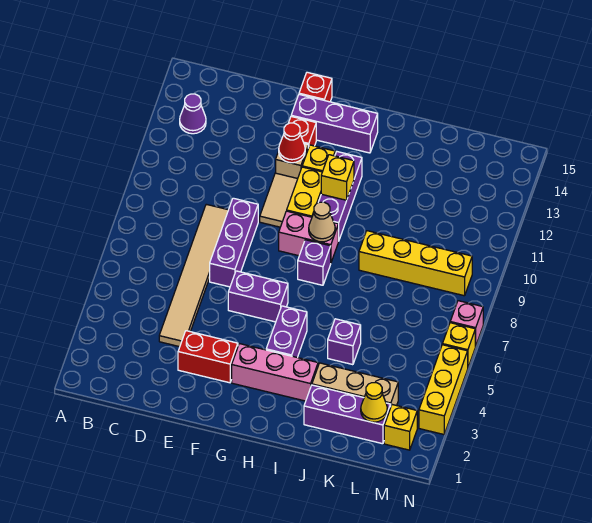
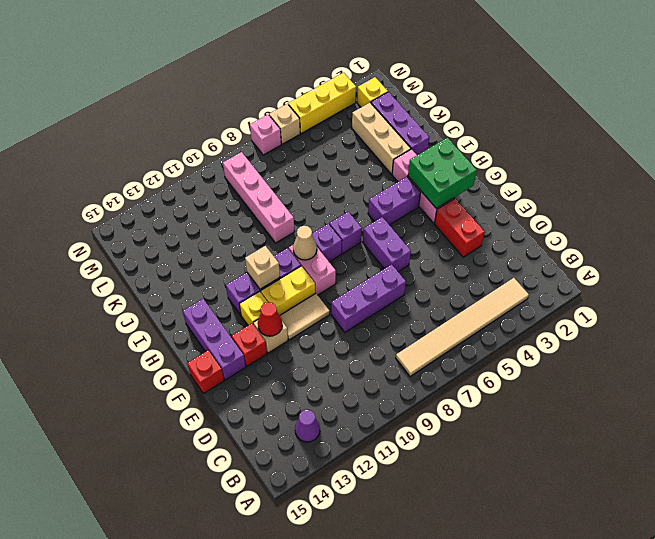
tan 1x6 tile [159,204,228,347] -> tan 1x6 tile moved to [396,278,529,377]
none -> green 2x2 brick [408,138,477,208]
yellow 1x1 brick [321,155,354,200] -> tan 1x1 brick [245,246,280,289]
purple 1x1 brick [328,319,361,365] -> purple 1x1 brick moved to [329,212,362,254]
yellow 1x4 brick [359,231,472,296] -> pink 1x4 brick [223,152,295,243]
yellow 1x1 cone [361,383,387,422] -> none
yellow 1x1 brick [442,323,475,367] -> tan 1x1 brick [269,104,300,144]

